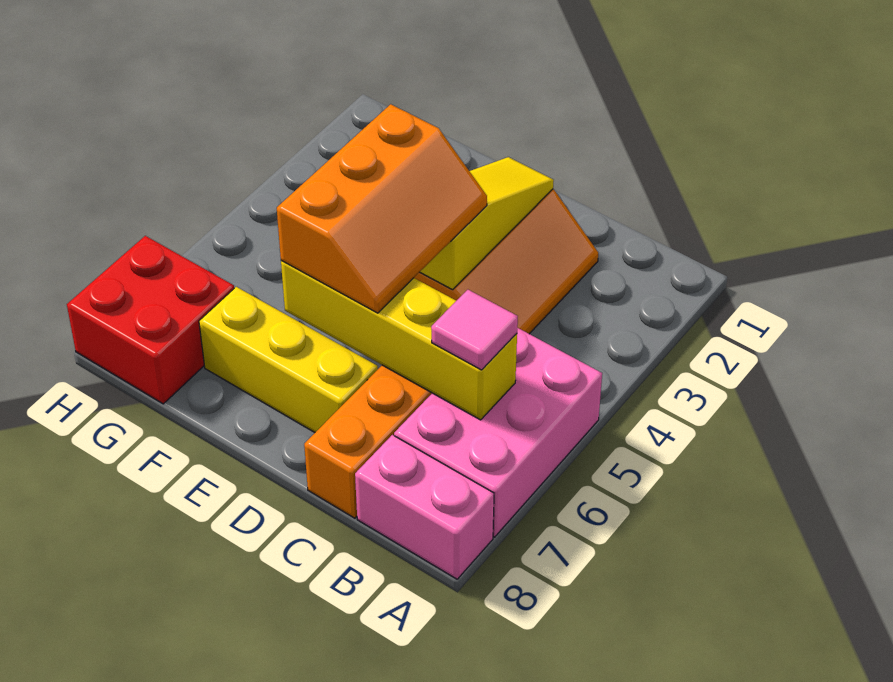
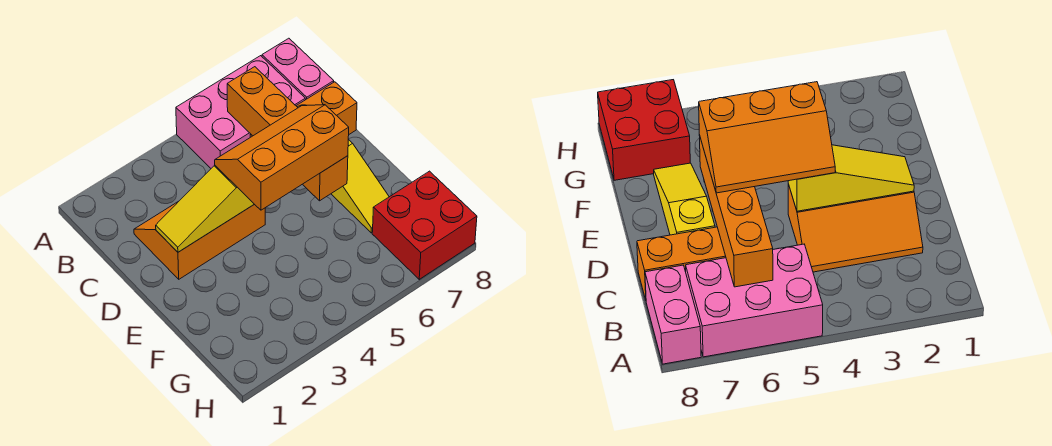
yellow 1x4 brick [281,261,517,420] -> orange 1x4 brick [227,67,348,201]
pink 1x1 tile [431,290,518,370] -> none
yellow 1x3 brick [199,287,378,432] -> yellow 1x3 slope [331,139,389,233]

